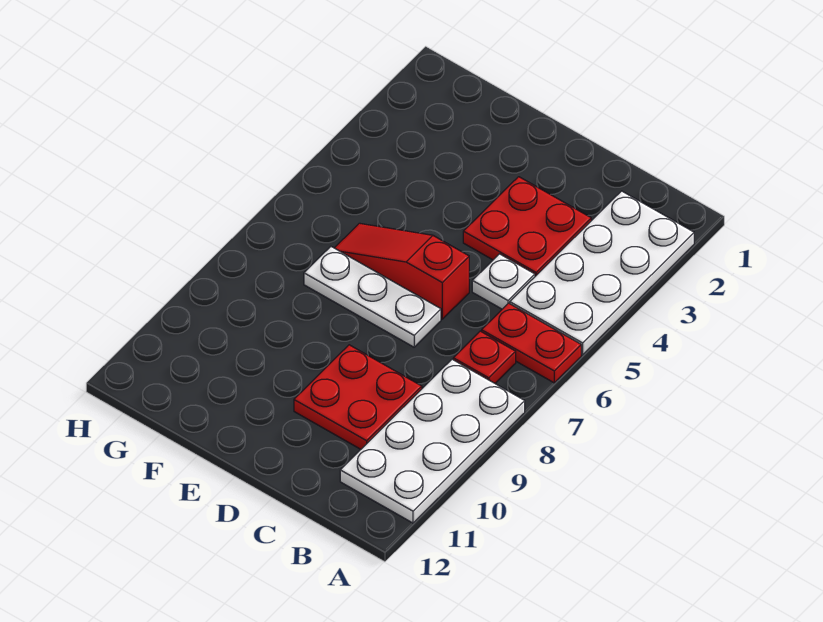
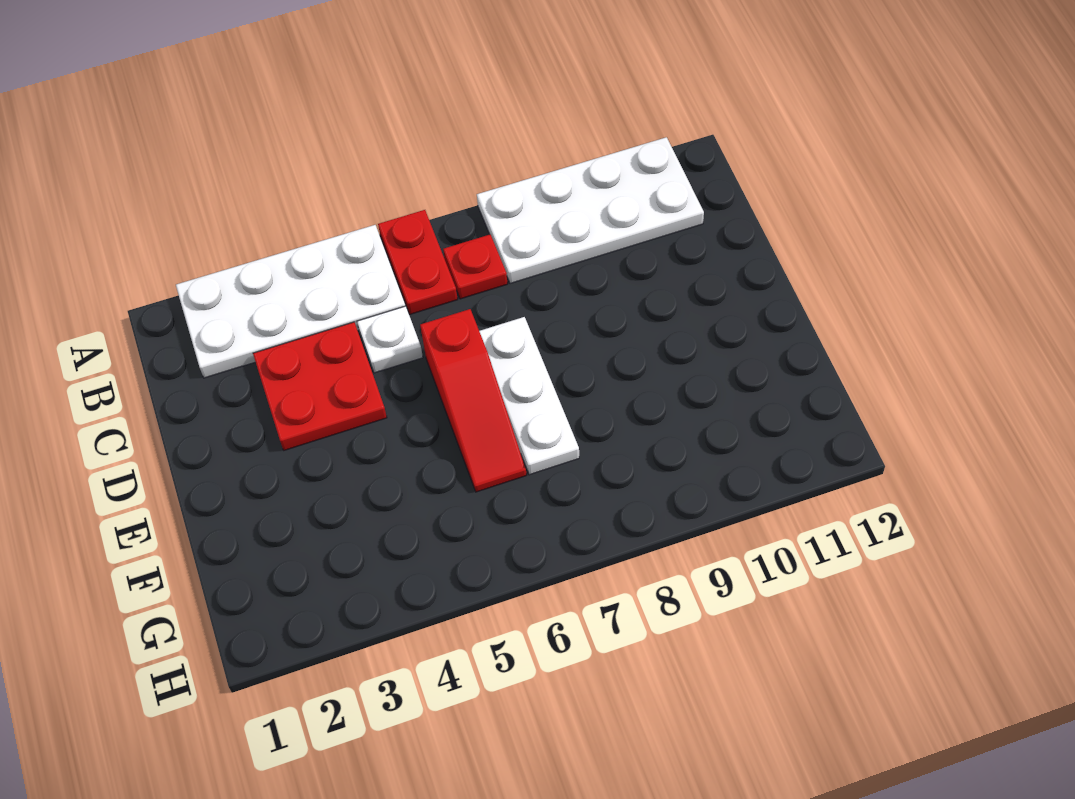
red 2x2 plate [294,345,422,449] -> none

